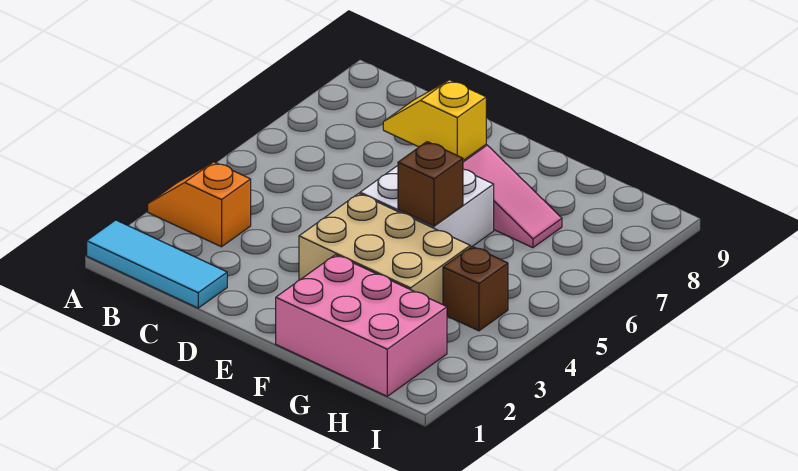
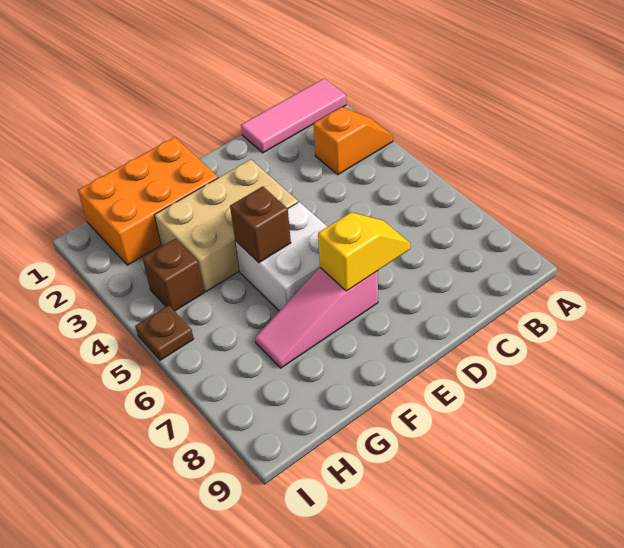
cyan 1x3 tile [87,220,227,308] -> pink 1x3 tile [241,78,346,153]
pink 2x3 brick [276,255,447,396] -> orange 2x3 brick [78,137,218,265]
none -> brown 1x1 plate [135,305,194,360]

